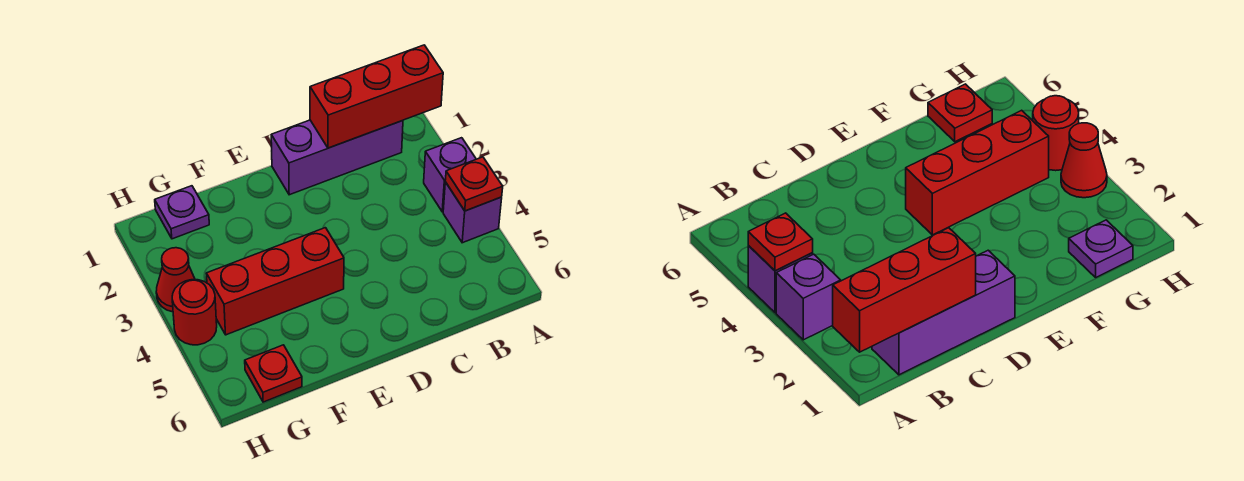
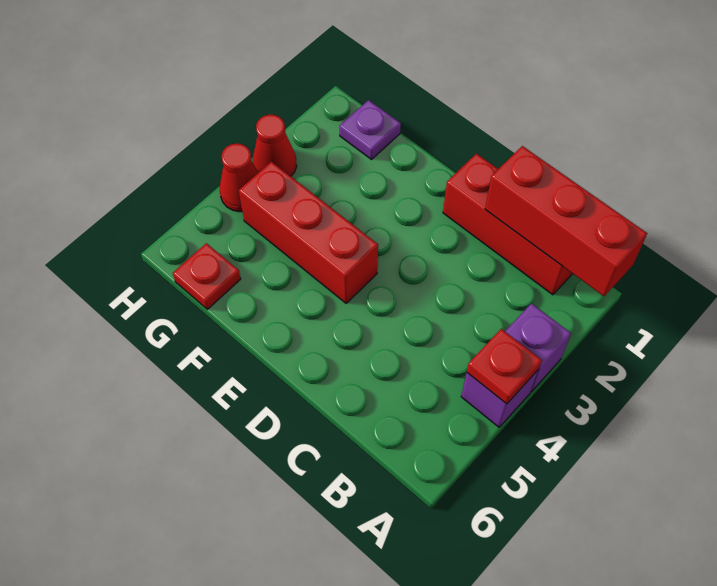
purple 1x3 brick [271,120,403,195] -> red 1x3 brick [443,154,573,295]
red 1x1 round brick [172,280,217,345] -> red 1x1 cone [220,144,258,212]

